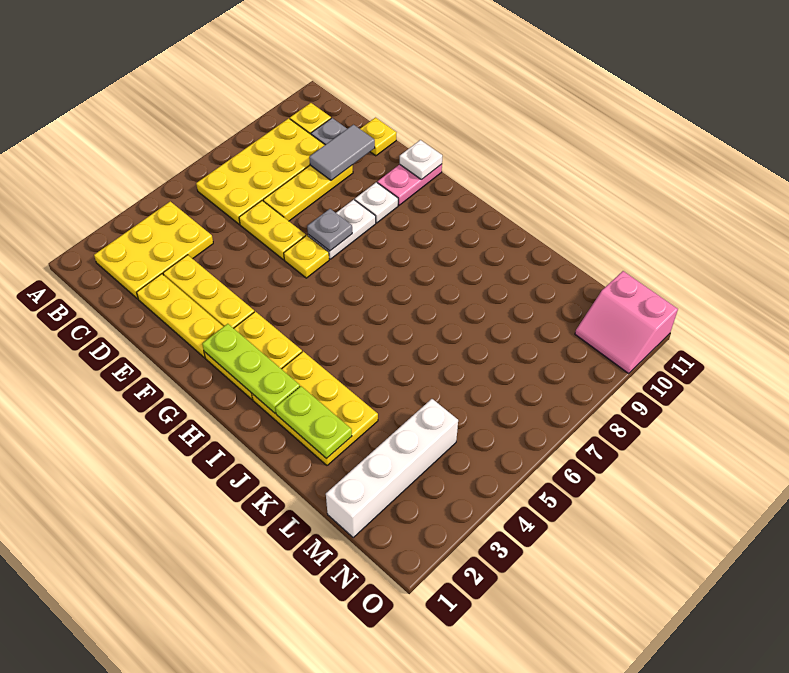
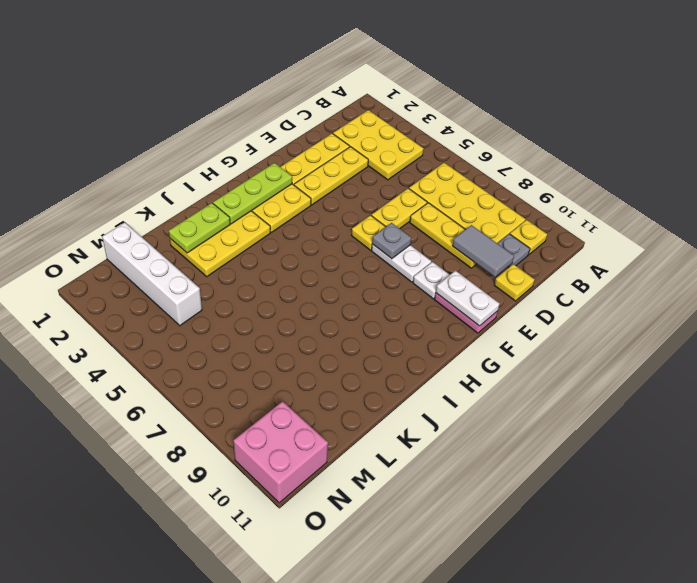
white 1x1 plate [400,140,442,180] -> white 1x2 plate [436,271,500,326]
pink 2x2 slope [575,271,678,374] -> pink 2x2 brick [234,401,328,503]

